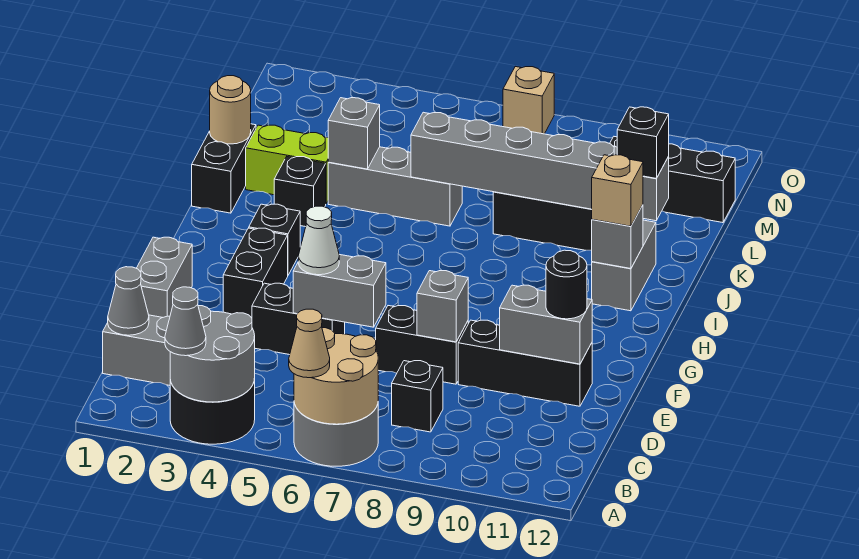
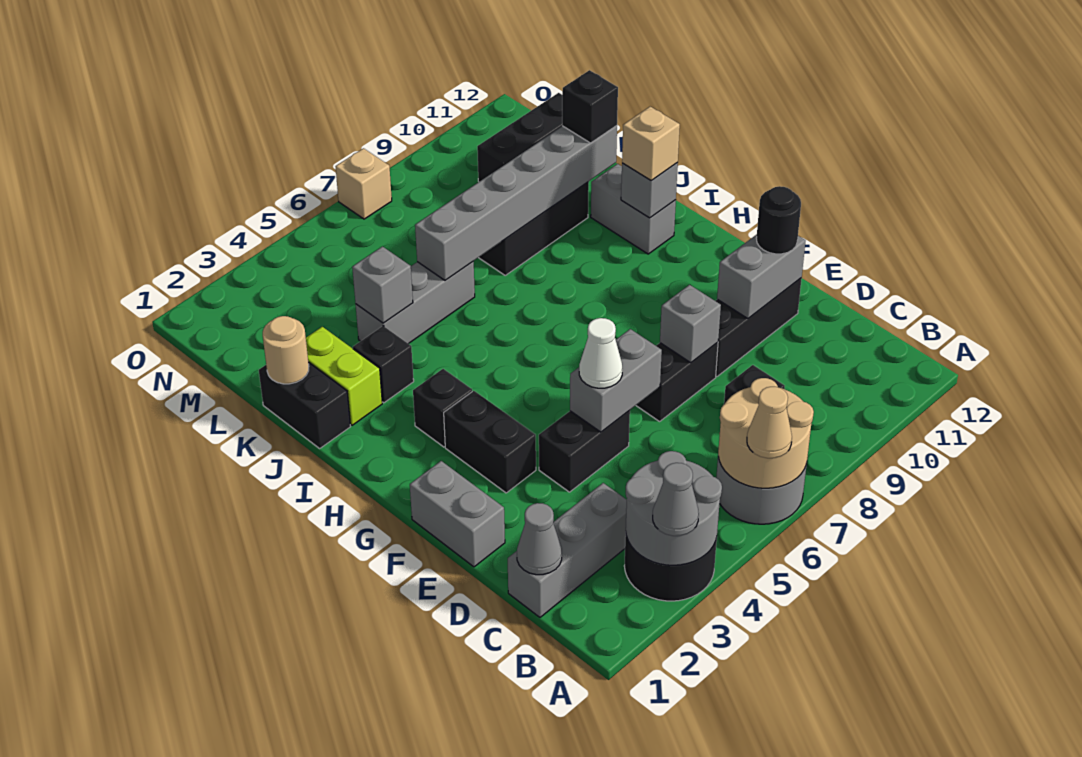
lime 1x2 brick [246,125,329,203] -> lime 1x2 brick turned to [306,327,382,425]

